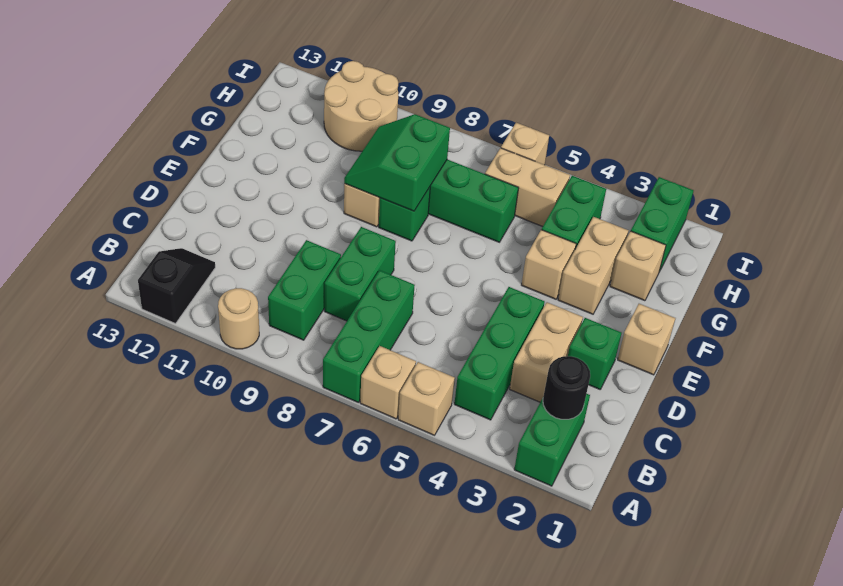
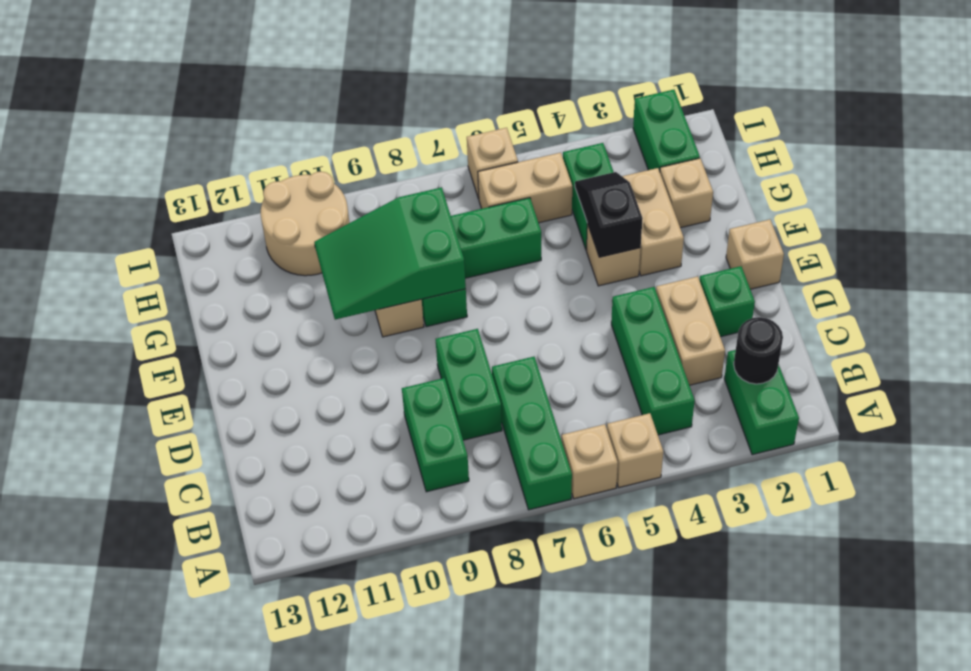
tan 1x1 round brick [218,288,259,349] -> none
black 1x2 slope [138,248,215,324] -> black 1x2 slope moved to [575,172,643,257]
green 2x2 slope [344,114,450,211] -> green 2x3 slope [314,187,466,320]

